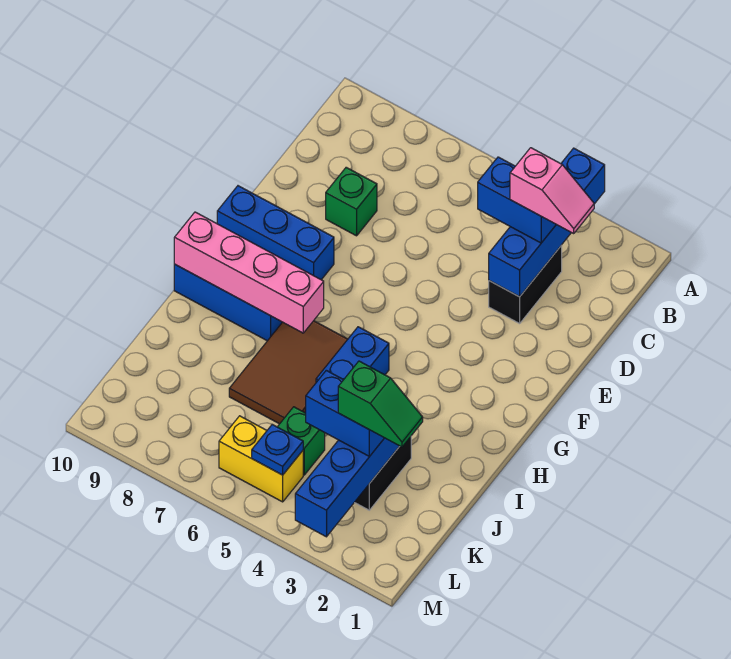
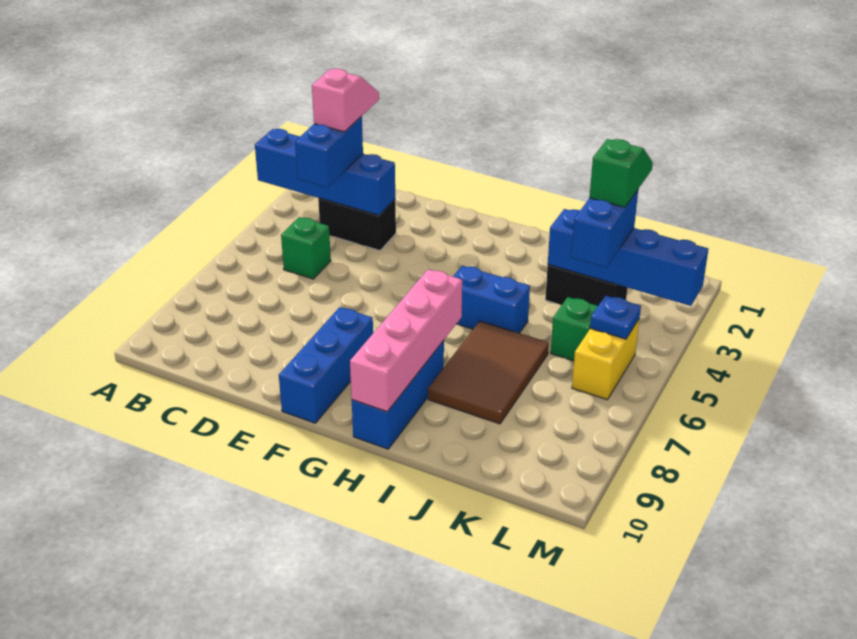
green 1x1 brick [326,167,377,236] -> green 1x1 brick moved to [281,217,331,279]
brown 2x3 tile [229,321,348,424] -> brown 2x3 tile turned to [428,321,549,424]

